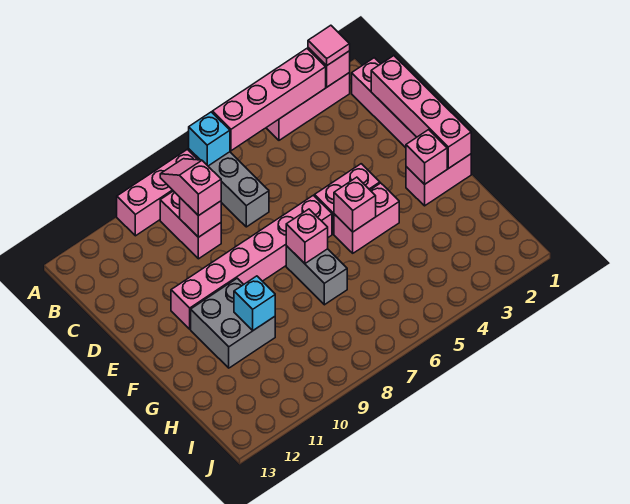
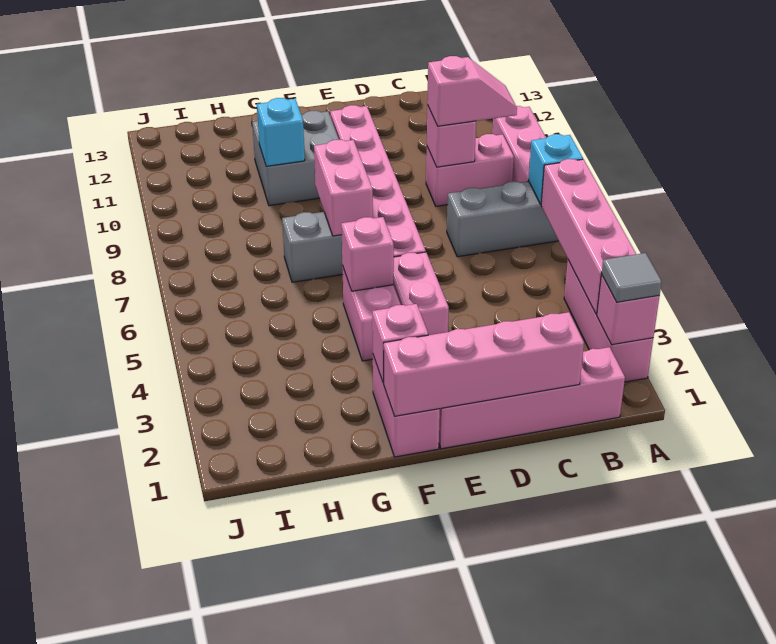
pink 1x1 tile [308,25,350,65] -> grey 1x1 tile [602,253,662,302]
pink 1x1 brick [286,209,328,263] -> pink 1x2 brick [314,140,373,236]

